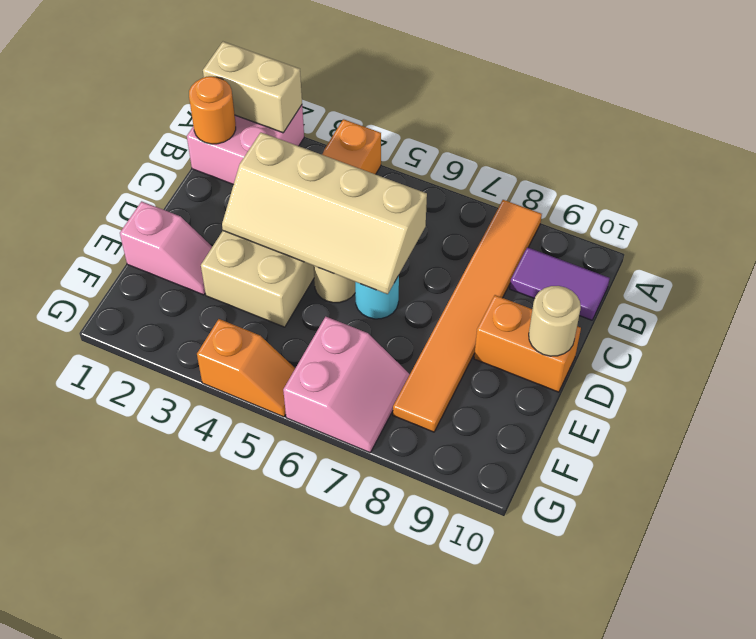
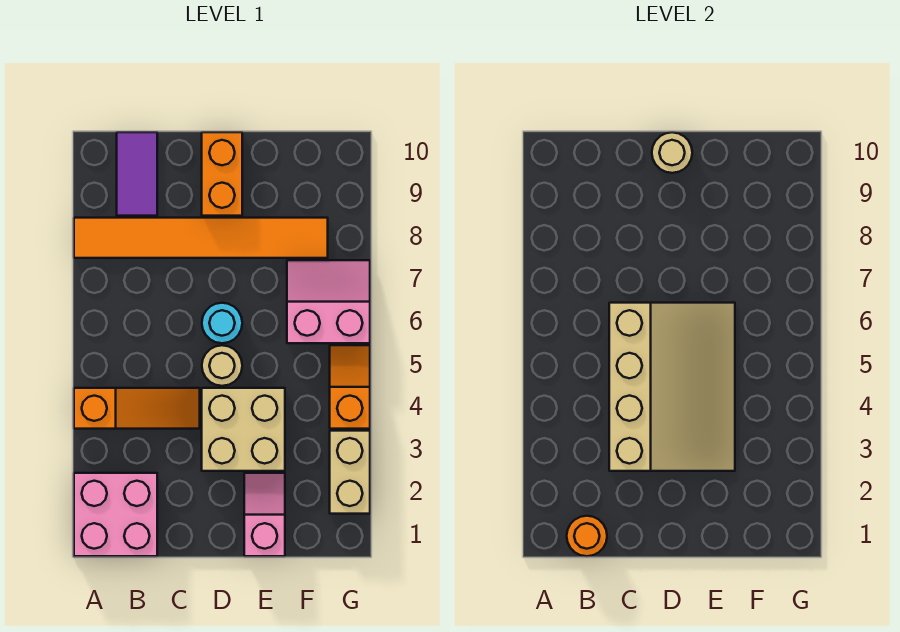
tan 1x2 brick [203,42,302,133] -> tan 1x2 brick moved to [330,431,370,514]
tan 2x4 slope [222,132,427,294] -> tan 3x4 slope [609,303,735,471]

